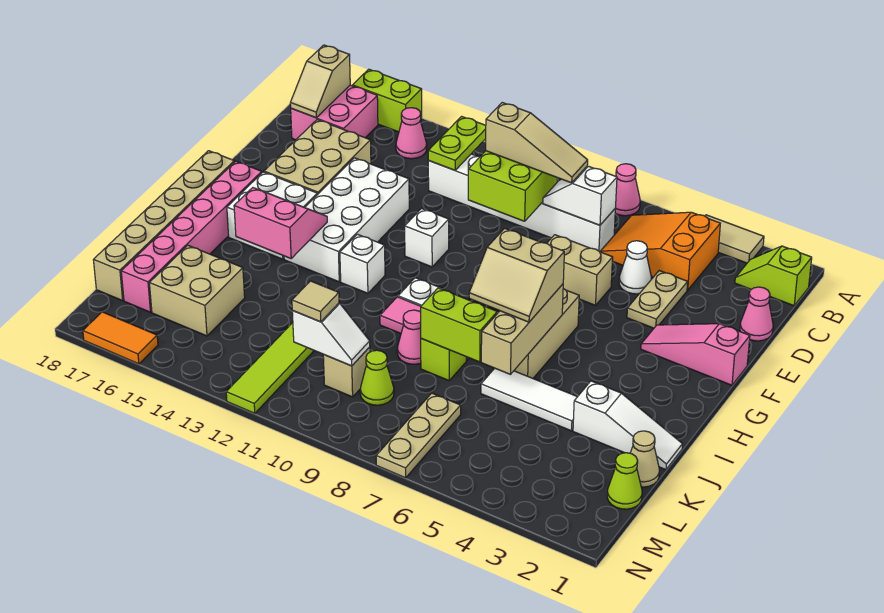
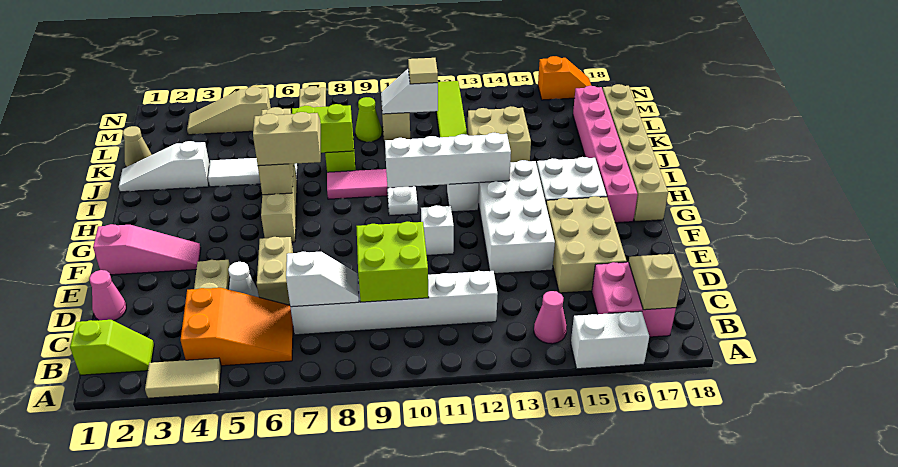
pink 1x1 cone [615,164,640,216] -> none
lime 1x2 brick [352,69,422,132] -> white 1x2 brick [571,311,649,369]
lime 1x2 plate [428,116,486,170] -> none
tan 1x3 slope [486,103,588,183] -> tan 1x3 slope moved to [187,87,271,135]
tan 1x2 brick [547,235,613,305] -> tan 1x2 brick turned to [257,237,293,305]
none -> white 1x4 brick [385,133,511,188]
pink 2x2 slope [234,188,327,258] -> none
pink 1x1 cone [397,310,421,364] -> none
tan 2x2 brick [149,245,245,336] -> tan 2x2 brick moved to [468,106,531,162]
lime 1x1 cone [607,453,642,509] -> none
orange 1x2 tile [83,312,158,364] -> orange 1x2 slope [538,56,591,100]

